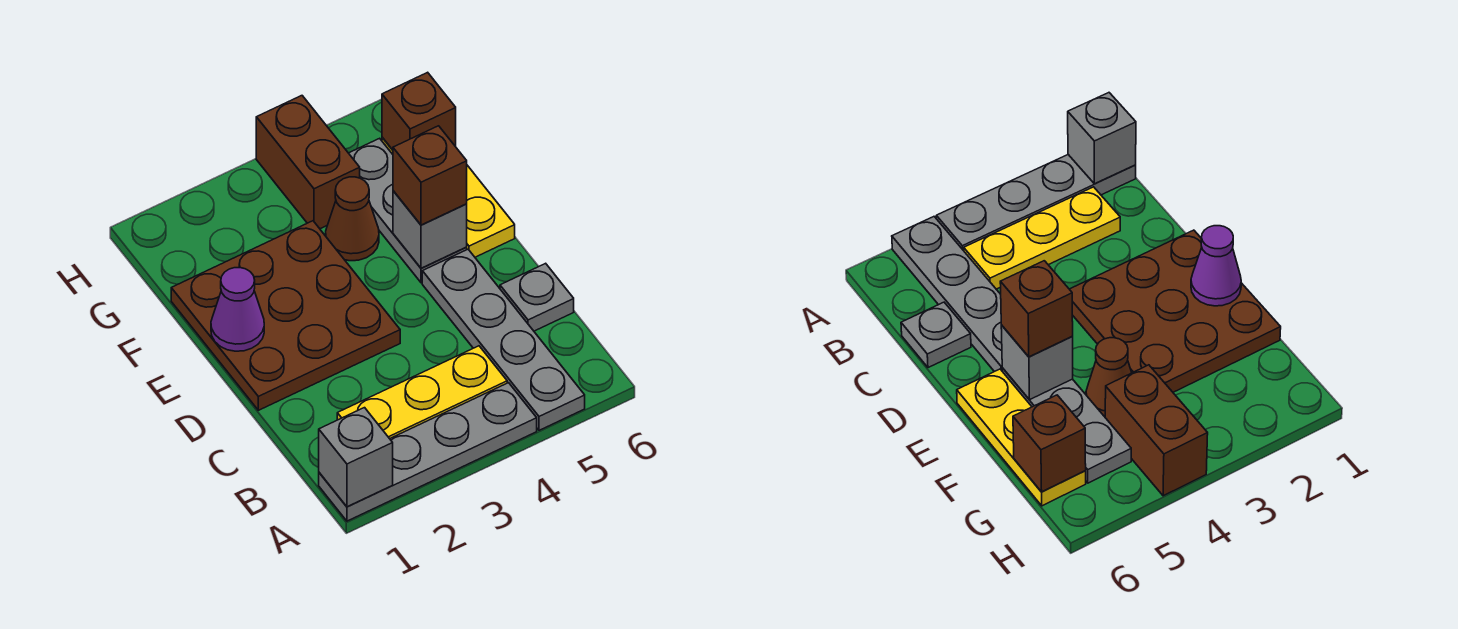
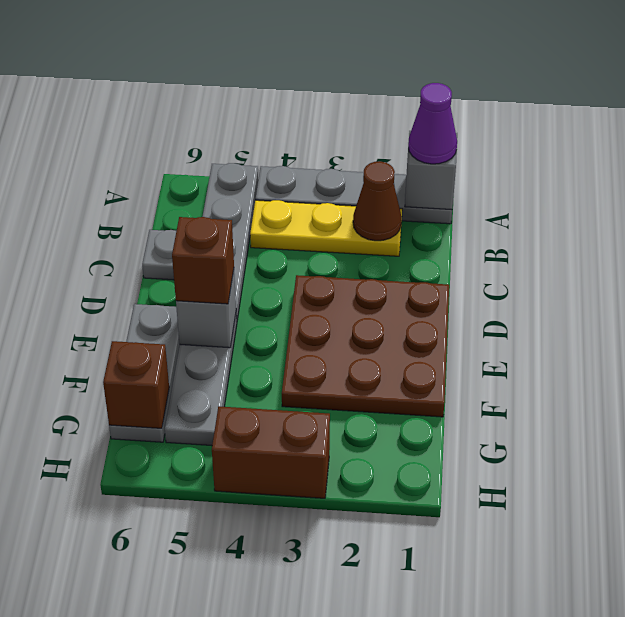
purple 1x1 cone [211,268,264,351] -> purple 1x1 cone moved to [408,83,457,164]
yellow 1x3 plate [382,137,515,257] -> grey 1x3 plate [109,304,180,442]
brown 1x1 cone [326,177,379,261] -> brown 1x1 cone moved to [353,161,401,241]
brown 1x2 brick [256,96,360,229] -> brown 1x2 brick turned to [212,406,330,498]

